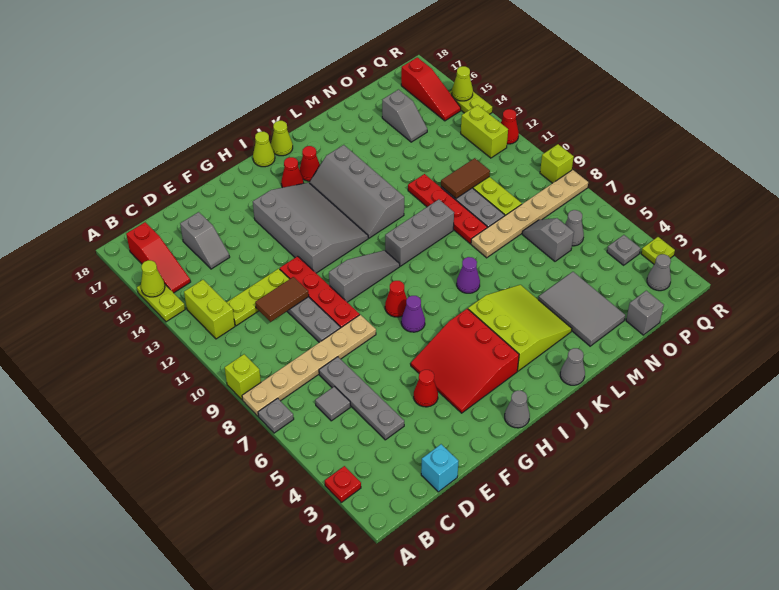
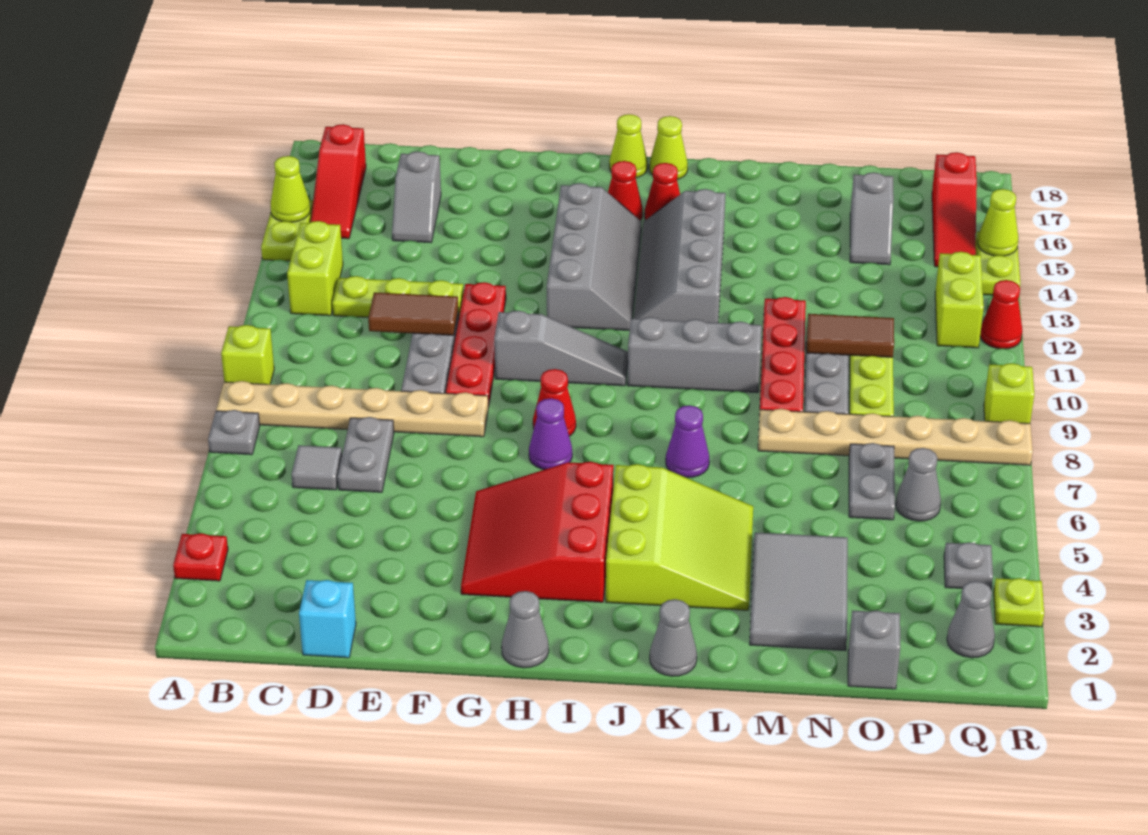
grey 1x4 plate [319,357,404,440] -> grey 1x2 plate [338,417,394,492]
red 1x1 cone [414,370,438,407] -> none
grey 3x4 slope [253,183,368,273] -> grey 2x4 slope [547,183,641,330]
grey 1x2 slope [522,218,574,261] -> grey 1x2 plate [849,443,895,520]

